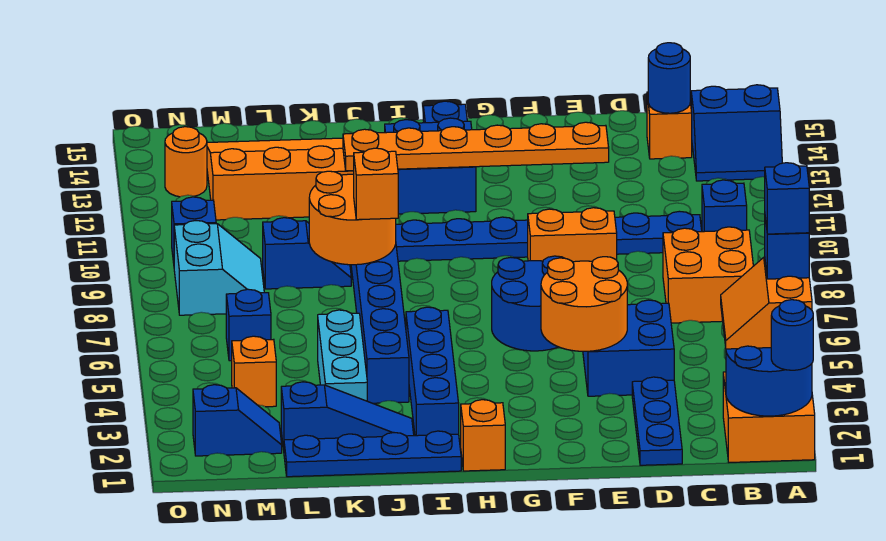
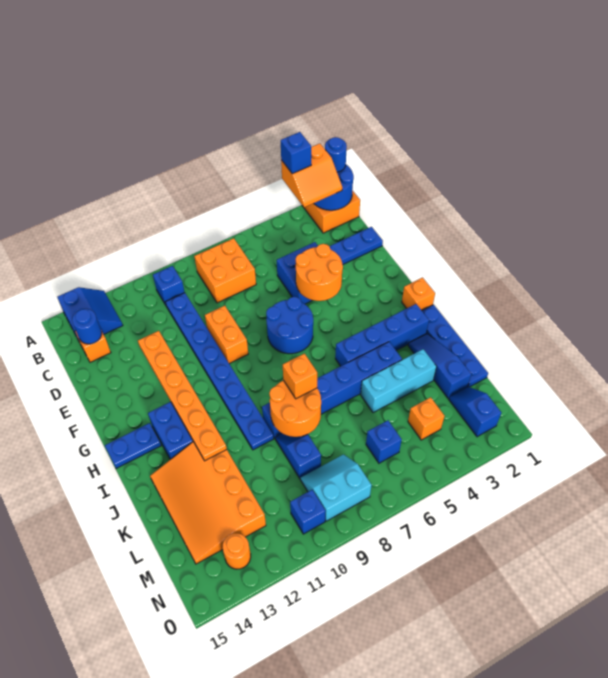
blue 1x1 brick [765,163,809,234] -> none

